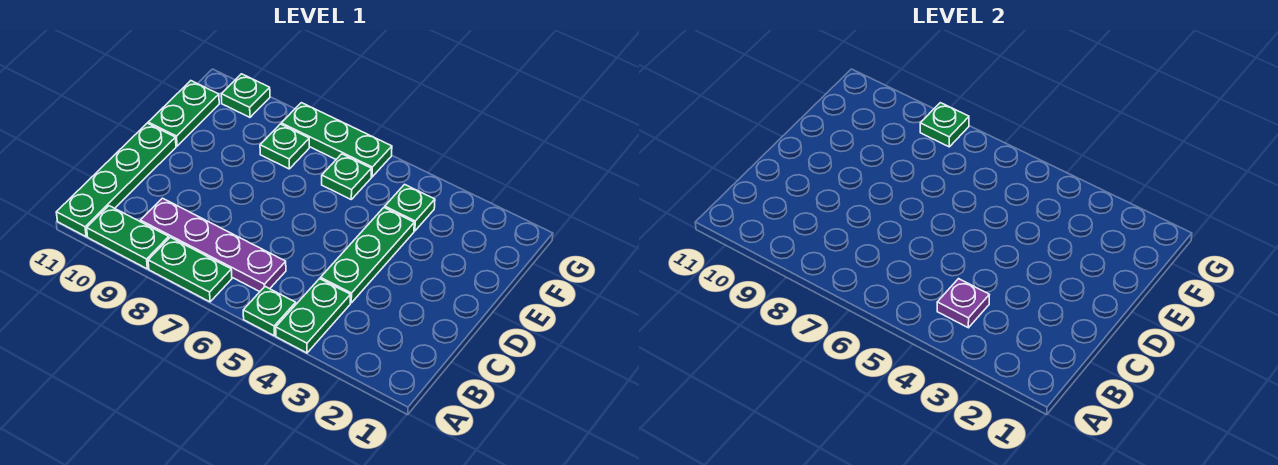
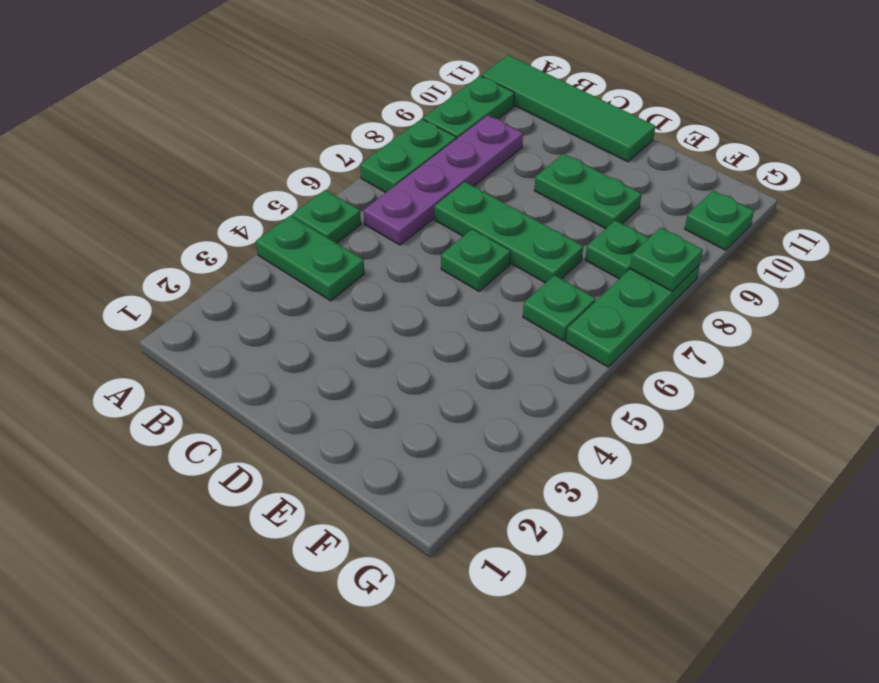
green 1x4 plate [56,123,176,237] -> green 1x4 tile [482,55,655,162]
purple 1x1 plate [937,279,989,328] -> none
green 1x3 plate [321,207,414,303] -> green 1x3 plate moved to [435,182,583,283]
green 1x2 plate [148,81,219,146] -> green 1x2 plate moved to [534,154,642,229]
green 1x1 plate [385,184,435,231] -> green 1x1 plate moved to [441,229,511,291]

